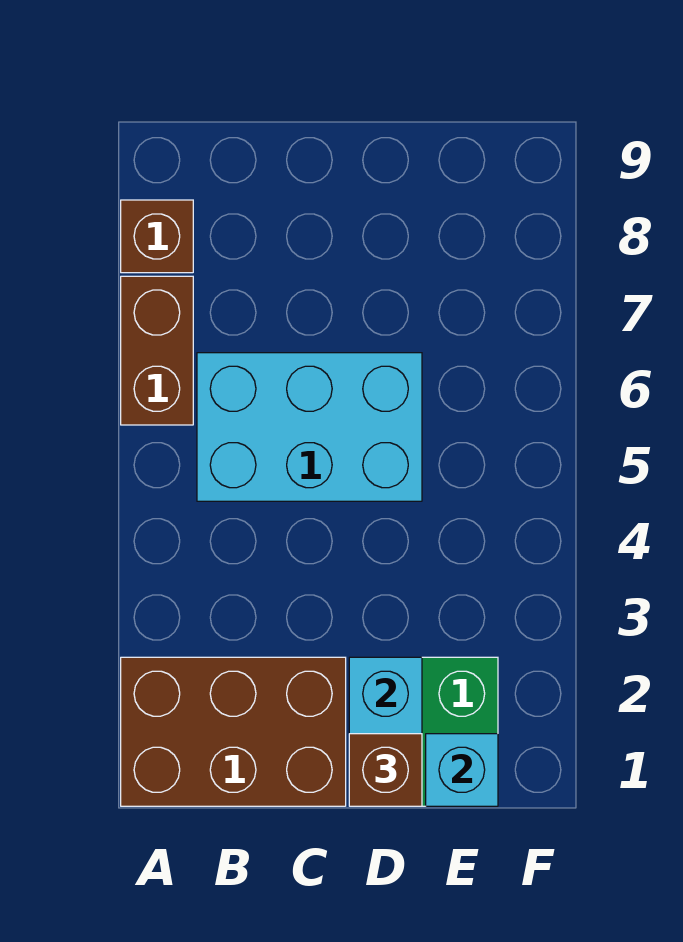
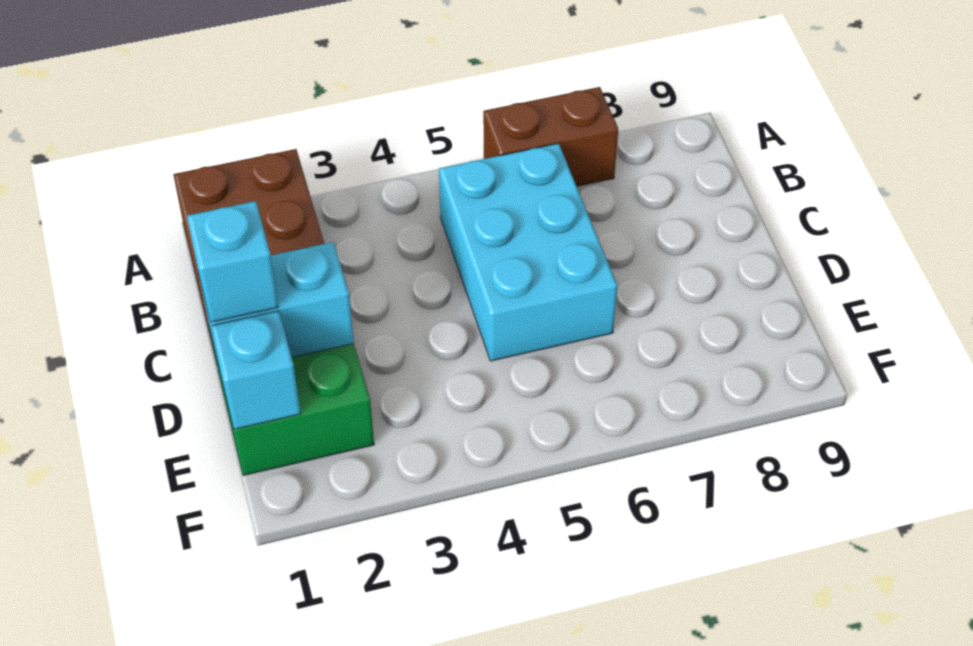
brown 1x1 brick [121,200,193,273] -> none
brown 1x1 brick [349,734,422,806] -> cyan 1x1 brick [187,201,278,322]

